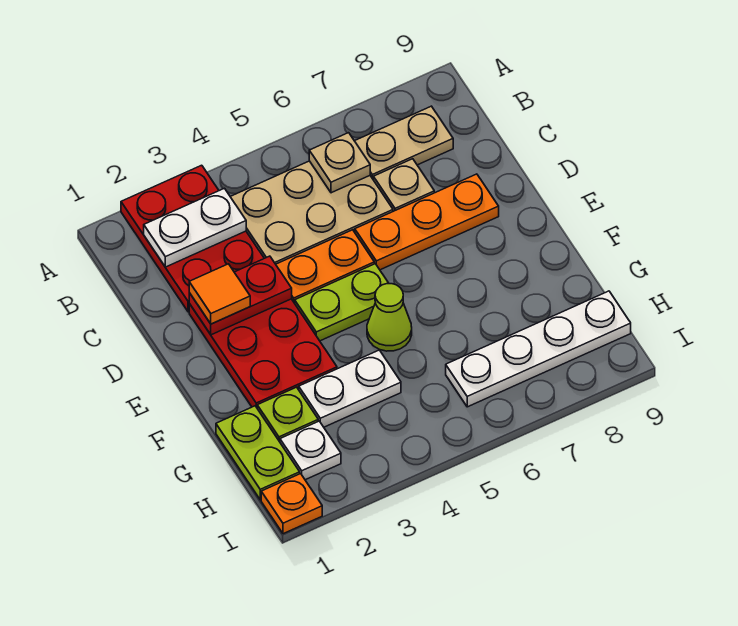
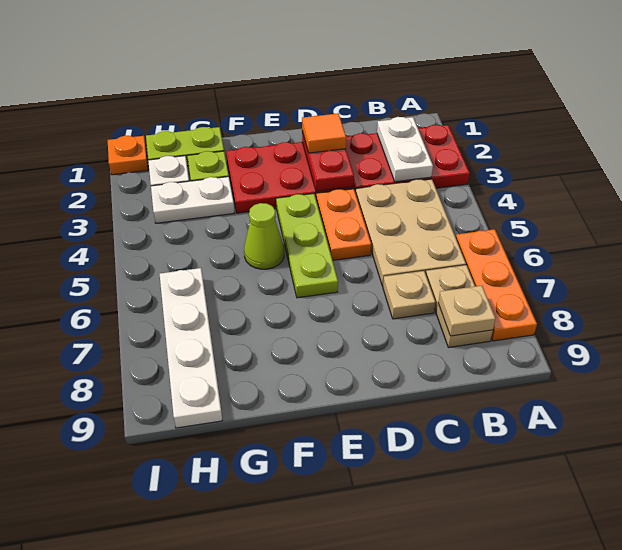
tan 1x1 plate [309,133,370,193] -> tan 1x1 plate moved to [438,286,496,336]
orange 1x3 plate [355,174,499,270] -> orange 1x3 plate moved to [456,229,537,341]
lime 1x2 plate [295,264,389,341] -> lime 1x3 plate [276,194,338,298]
white 1x2 plate [299,350,401,427] -> white 1x2 plate turned to [151,177,234,223]

